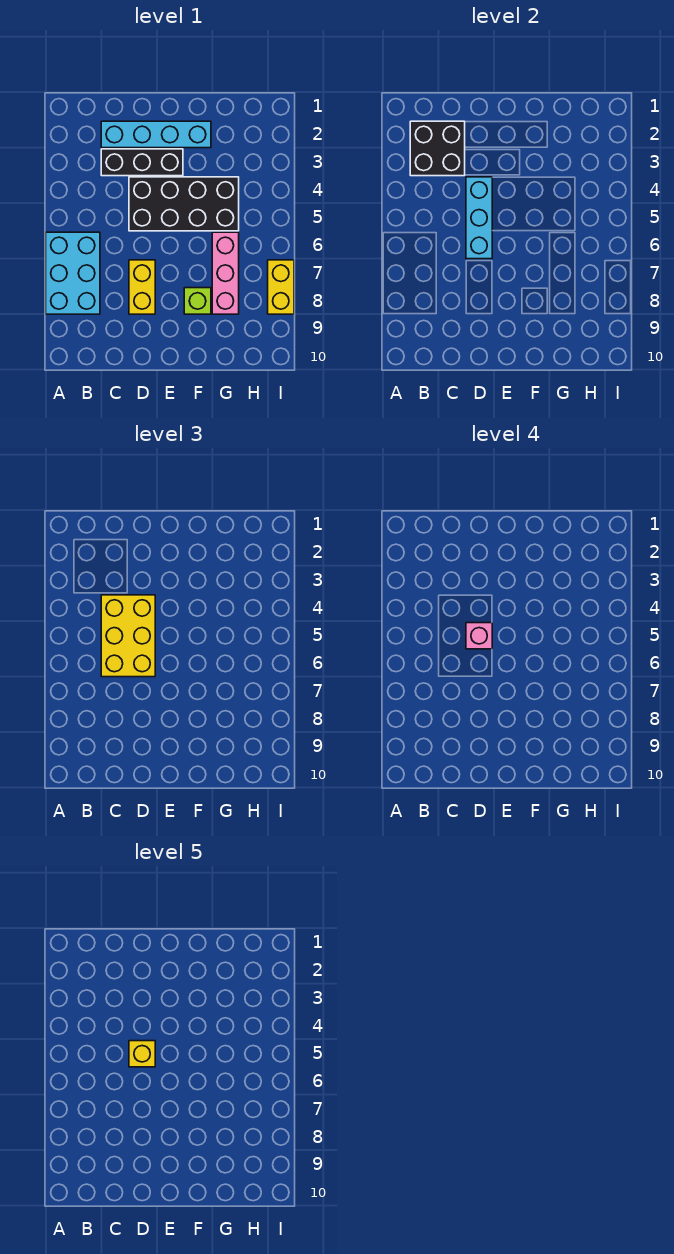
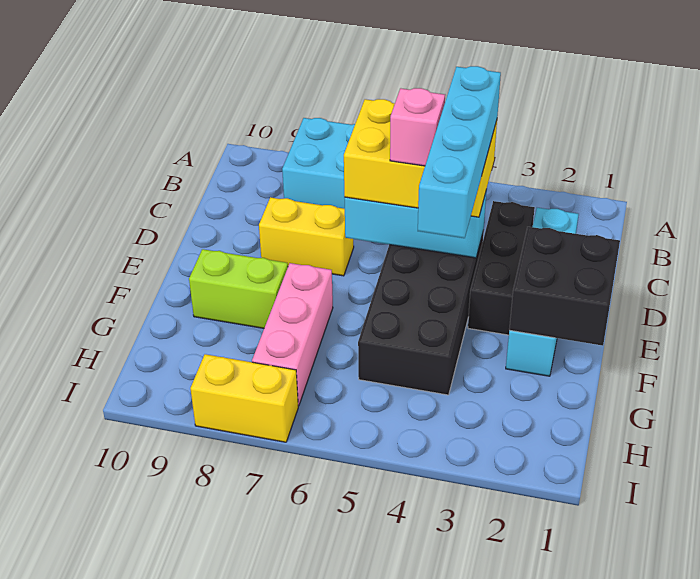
black 2x2 brick [410,121,465,176] -> black 2x2 brick moved to [509,227,620,346]
none -> cyan 1x4 brick [418,66,501,238]
yellow 1x1 brick [129,1041,155,1067] -> none
lime 1x1 brick [184,288,211,314] -> lime 1x2 brick [189,249,288,328]
pink 1x3 brick [212,232,239,314] -> pink 1x3 brick turned to [252,263,333,406]

